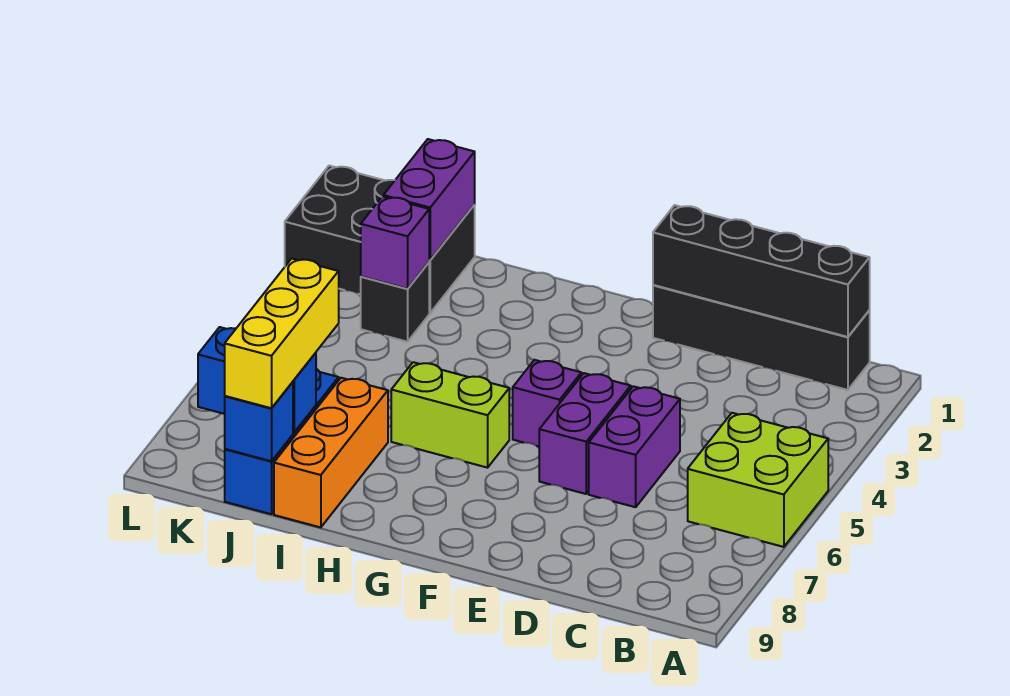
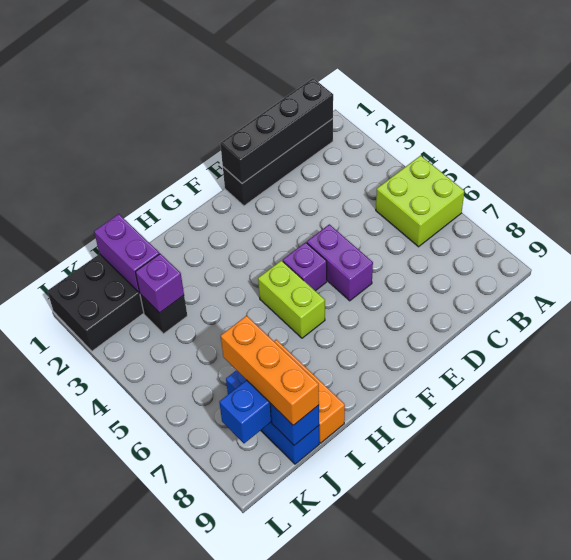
purple 1x2 brick [589,386,680,507] -> none
lime 1x2 brick [391,362,509,468] -> lime 1x2 brick turned to [258,260,325,338]
yellow 1x3 brick [225,259,339,408] -> orange 1x3 brick [221,316,319,425]

